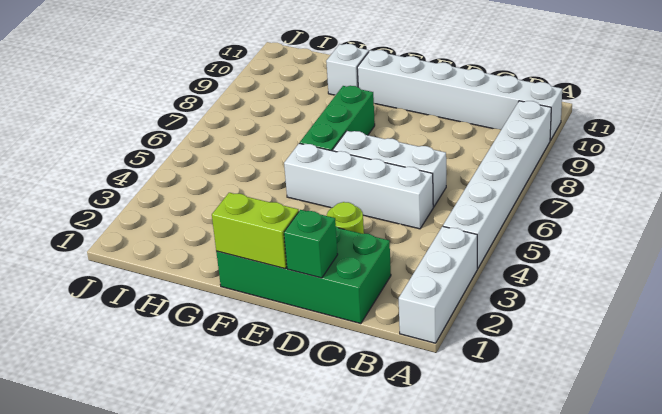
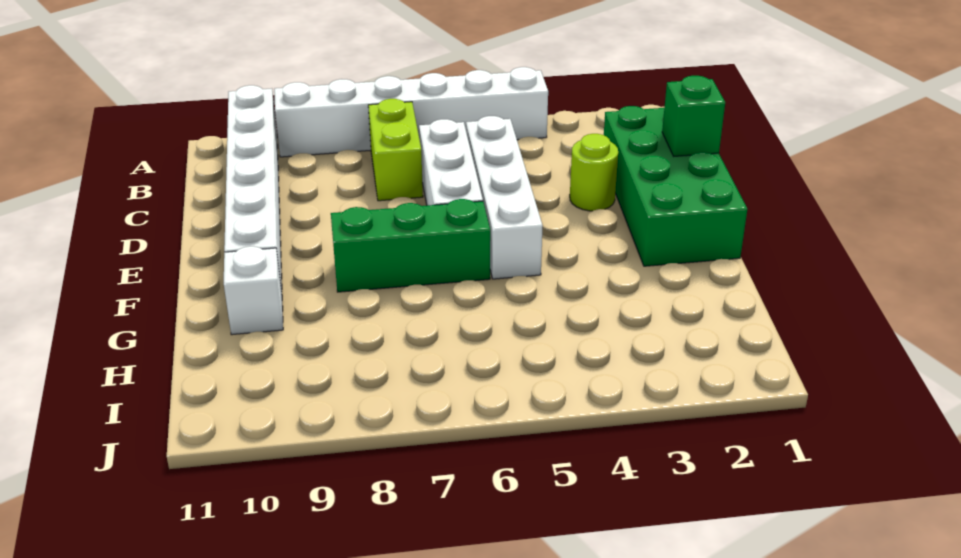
white 1x3 brick [399,226,477,343] -> none
lime 1x2 brick [212,193,299,269] -> lime 1x2 brick moved to [368,99,423,201]

